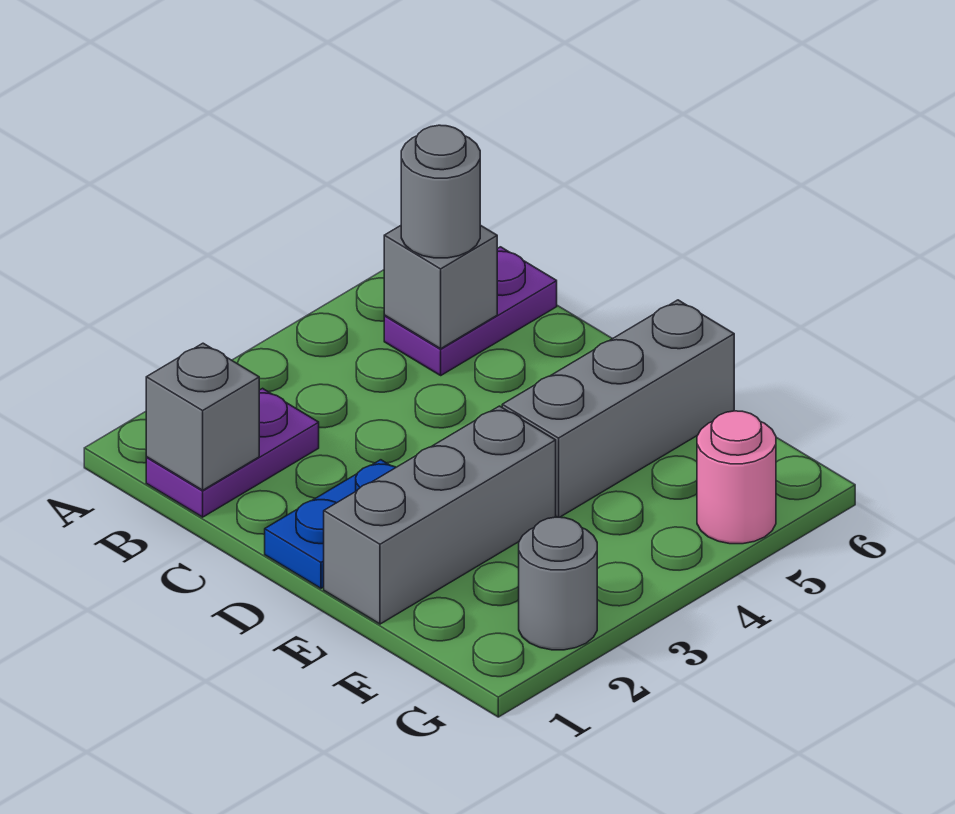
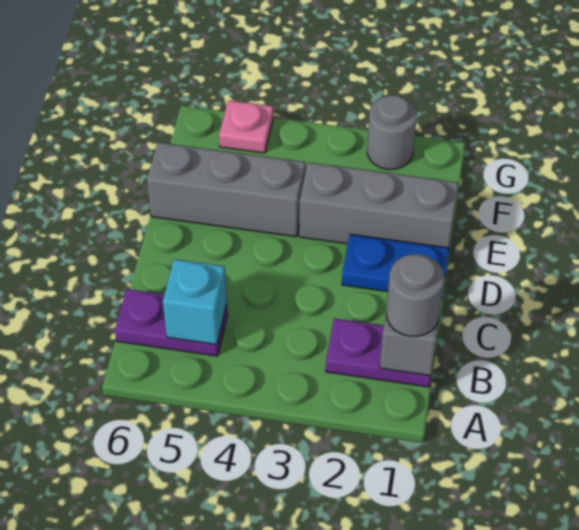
grey 1x1 brick [384,225,497,349] -> cyan 1x1 brick [163,259,227,345]
grey 1x1 round brick [401,125,480,258] -> grey 1x1 round brick moved to [386,254,444,336]
pink 1x1 round brick [697,411,776,544] -> pink 1x1 plate [219,100,273,153]

